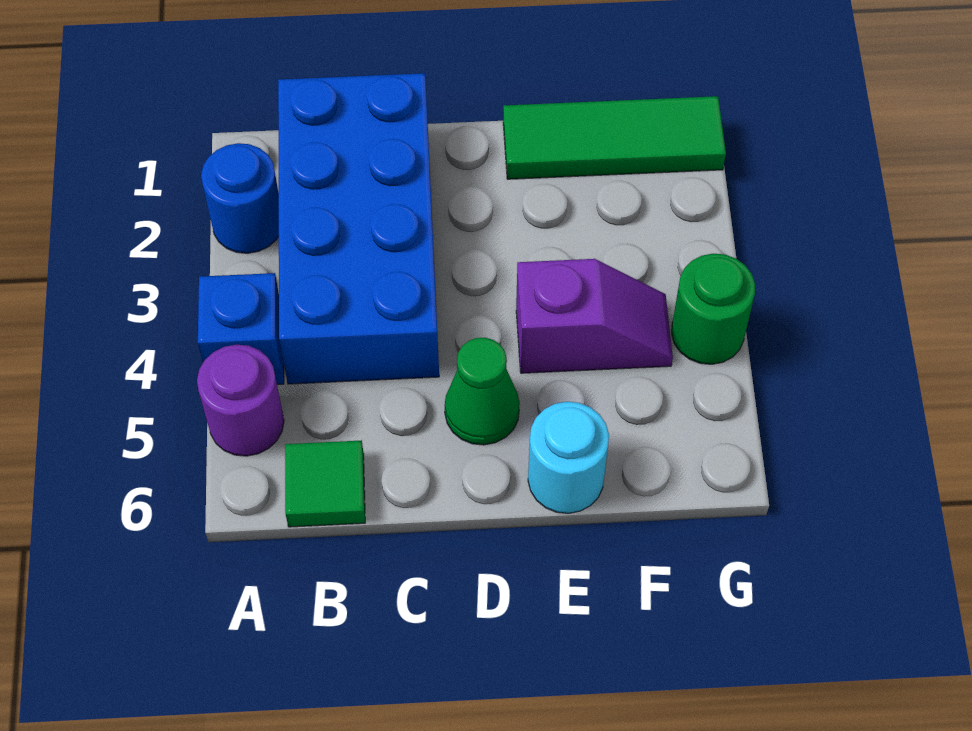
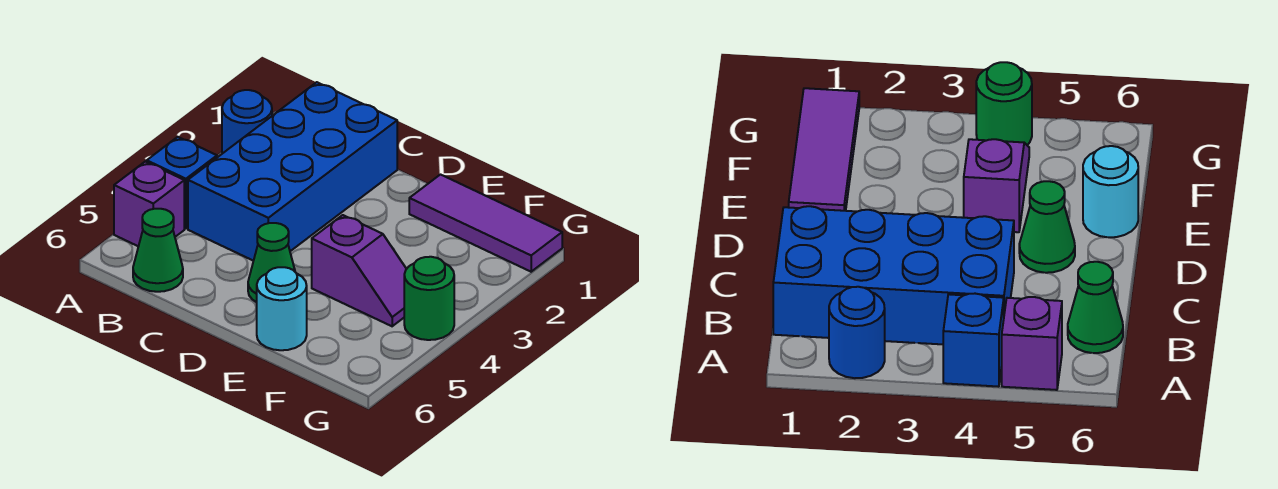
purple 1x1 round brick [197,345,284,456] -> purple 1x1 brick [114,162,184,246]
green 1x1 tile [285,440,365,527] -> green 1x1 cone [133,209,183,292]
green 1x3 tile [503,96,726,179] -> purple 1x3 tile [409,175,562,272]

